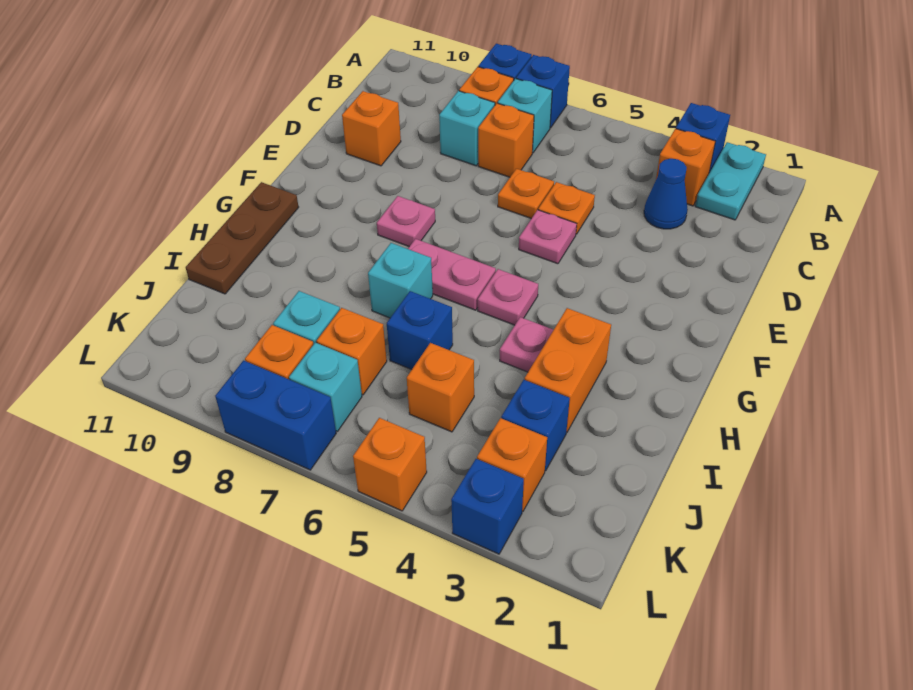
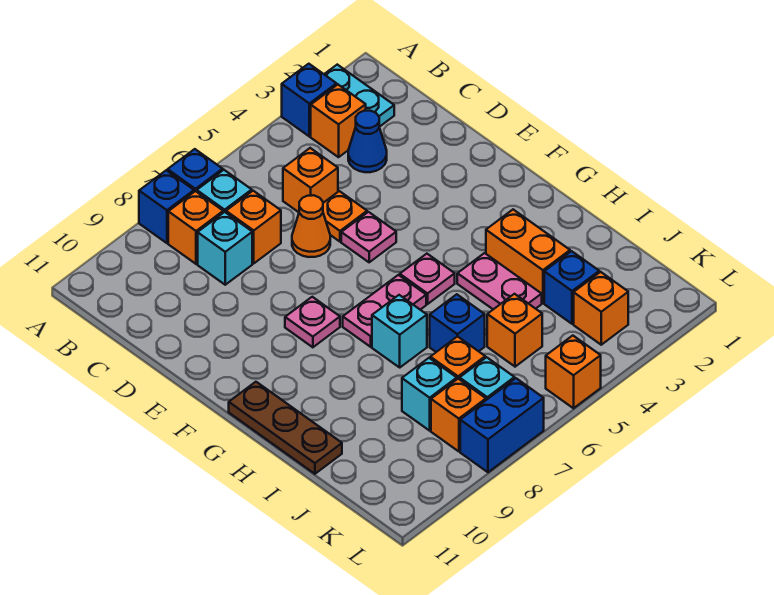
orange 1x1 plate [498,169,554,219] -> orange 1x1 cone [292,195,330,257]
orange 1x1 brick [342,91,401,166] -> orange 1x1 brick moved to [283,148,338,212]
pink 1x1 plate [500,317,553,372] -> pink 1x2 plate [457,253,542,309]
blue 1x1 brick [451,459,524,554] -> none

